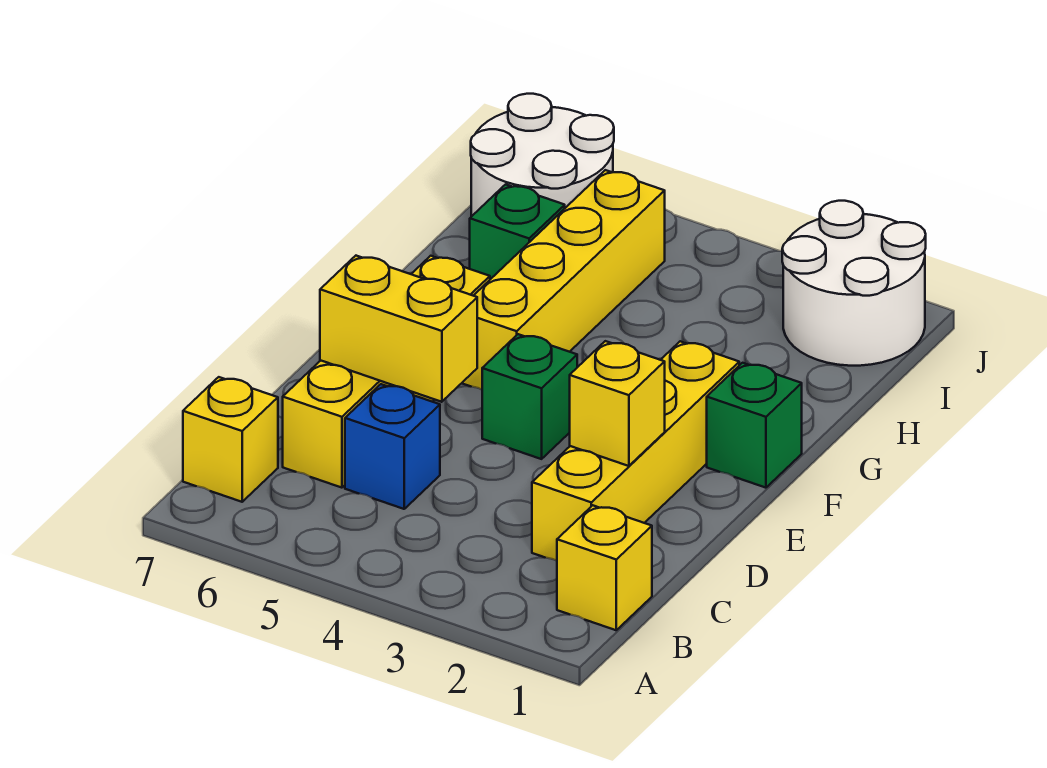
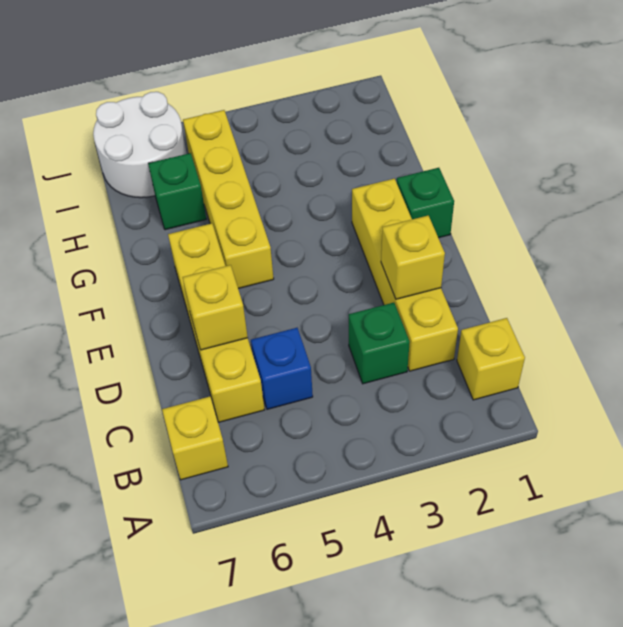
yellow 1x2 brick [320,256,477,402] -> yellow 1x1 brick [183,265,248,350]
green 1x1 brick [482,334,577,459] -> green 1x1 brick moved to [349,303,410,384]
white 2x2 round brick [782,201,926,366] -> none

